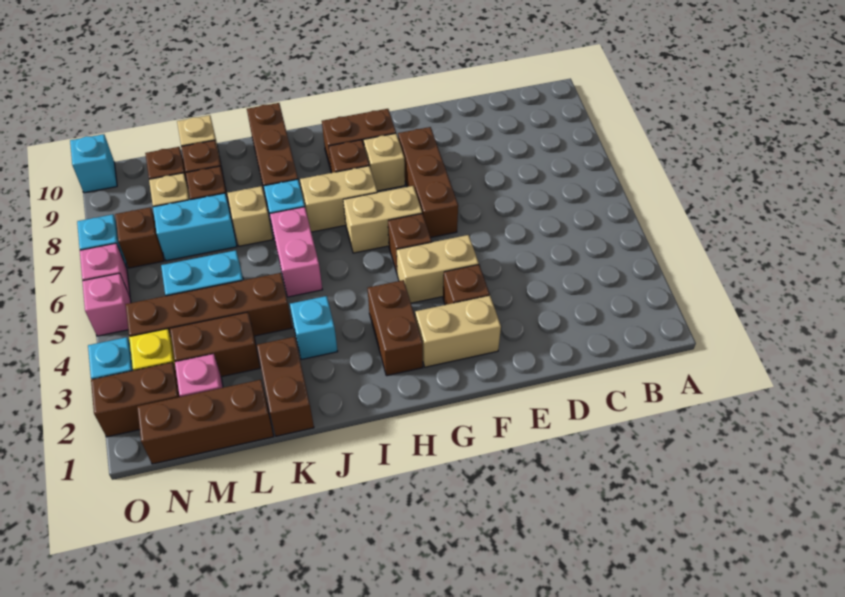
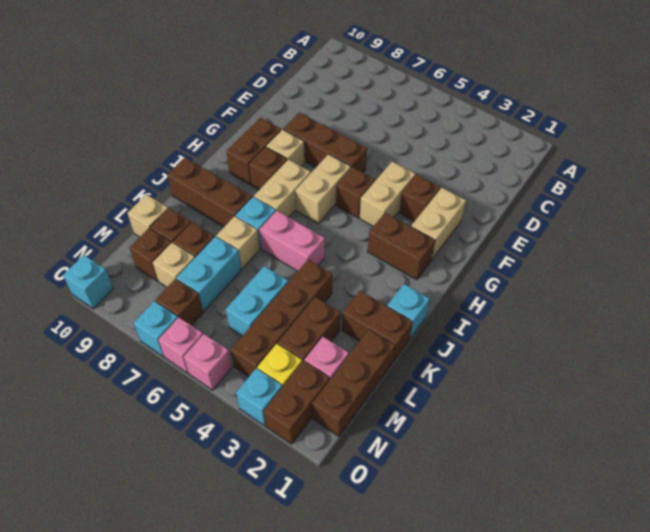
cyan 1x1 brick [290,296,338,360] -> cyan 1x1 brick moved to [387,284,430,338]

